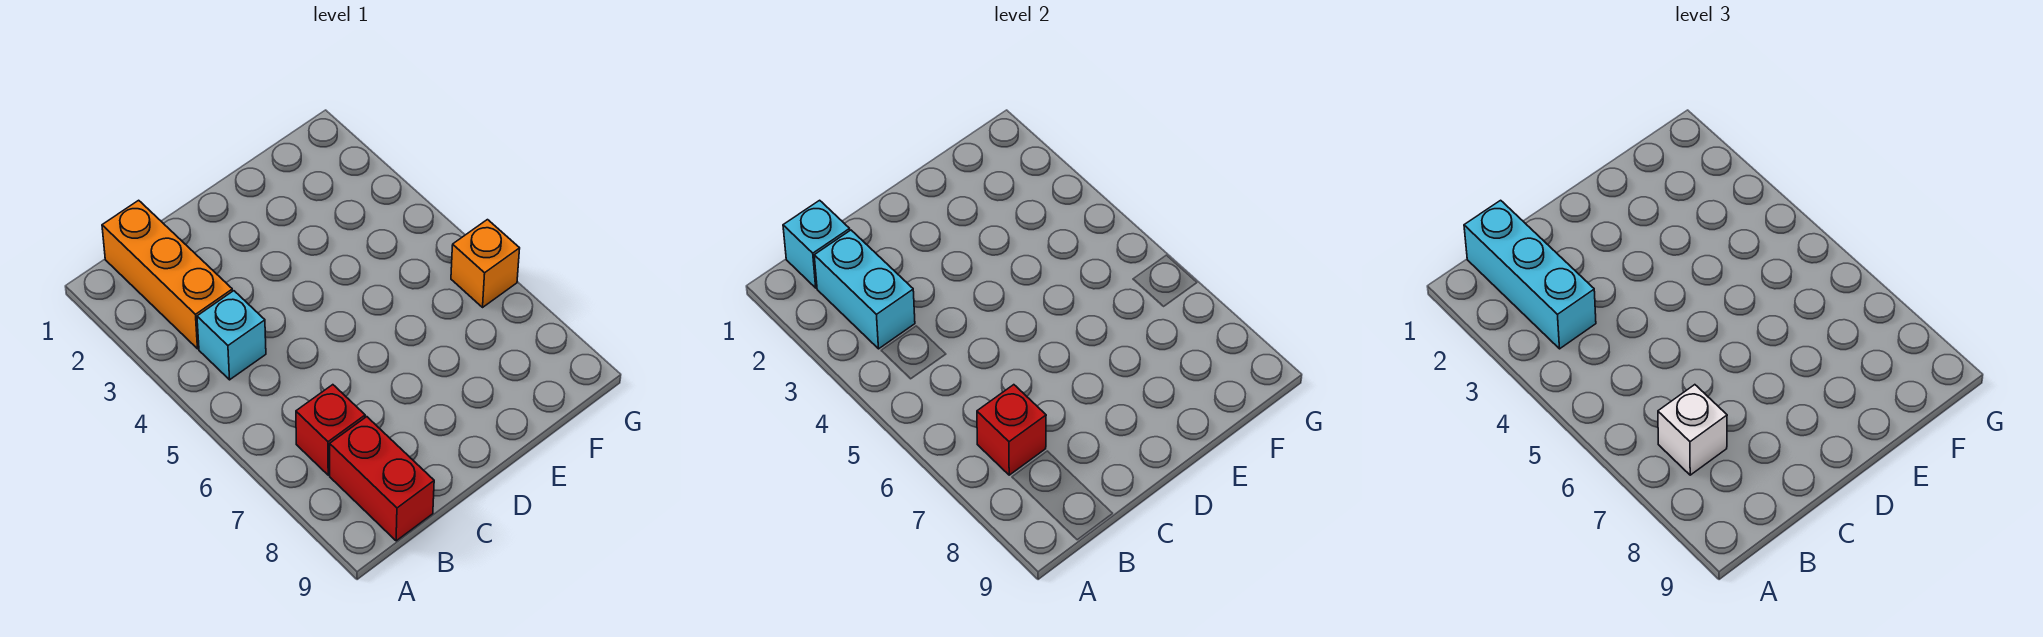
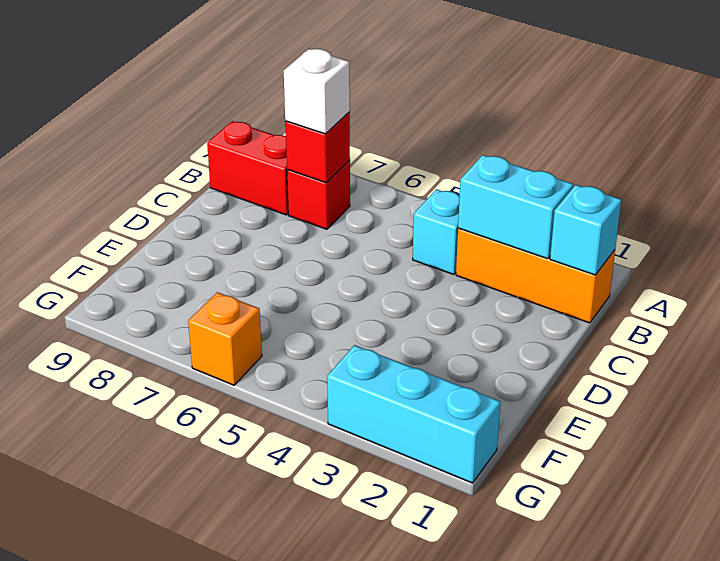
cyan 1x3 brick [1464,200,1596,349] -> cyan 1x3 brick moved to [327,345,500,483]

